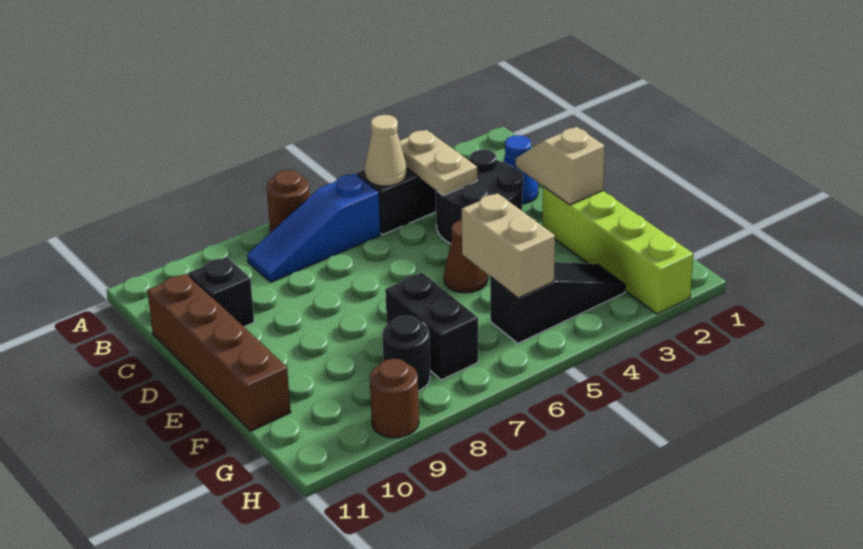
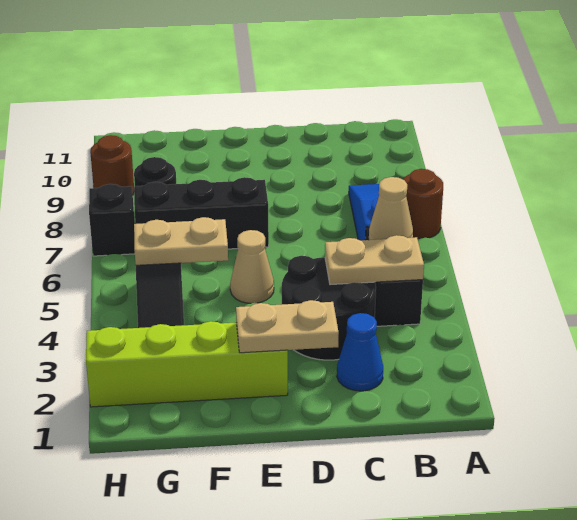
black 1x1 brick [188,257,254,327] -> black 1x1 brick moved to [89,184,135,256]
brown 1x4 brick [147,274,291,431] -> none
tan 1x2 slope [516,127,605,205] -> tan 1x2 plate [236,300,339,353]
brown 1x1 cone [444,220,487,293] -> tan 1x1 cone [230,230,274,303]
tan 1x2 brick [462,193,555,298] -> tan 1x2 plate [134,217,228,265]
black 1x2 brick [385,273,478,380] -> black 1x3 brick [134,177,269,249]

